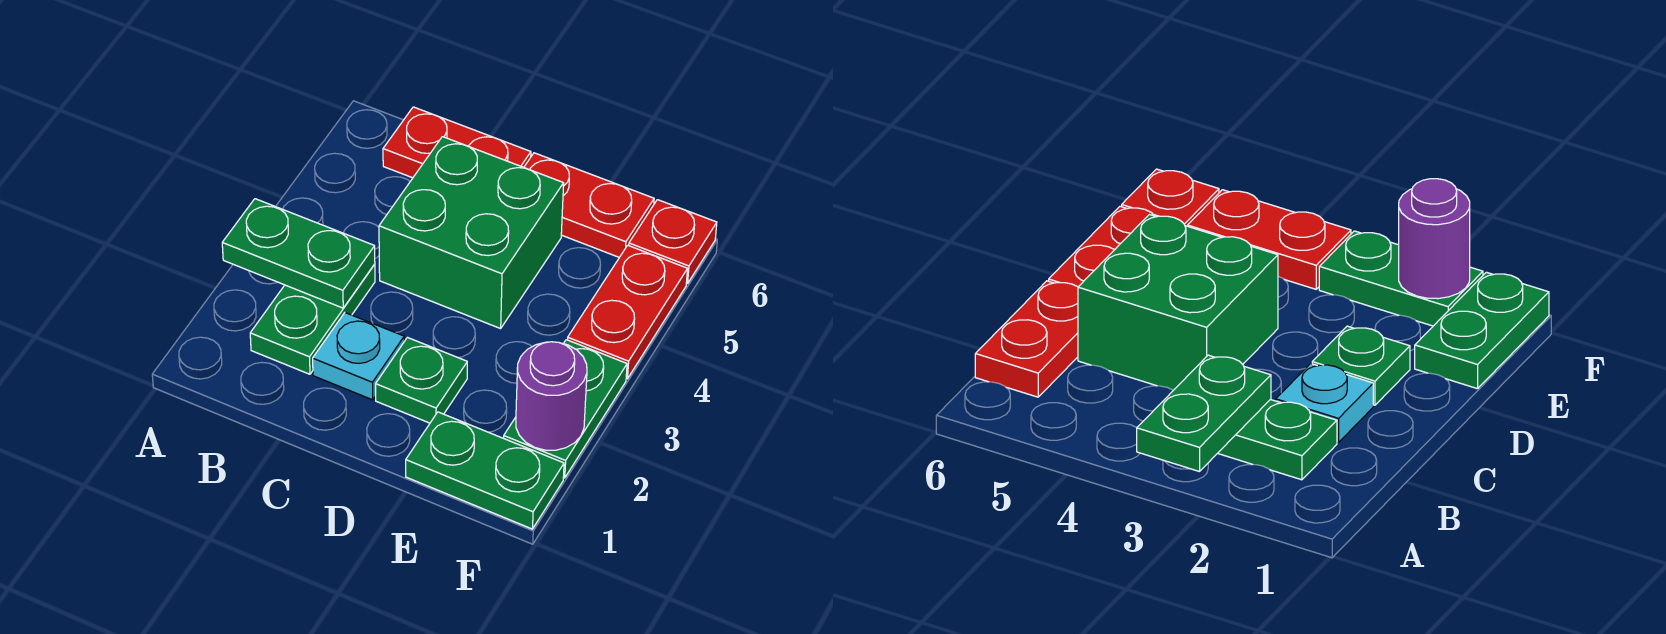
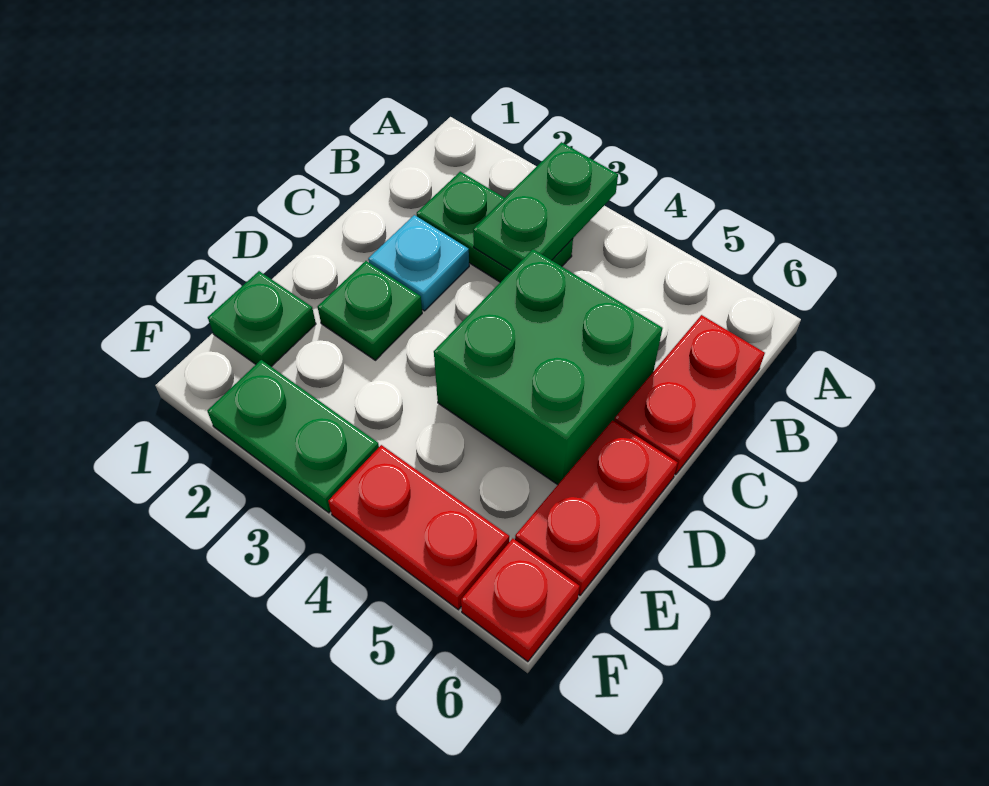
green 1x2 plate [406,412,564,529] -> green 1x1 plate [208,271,316,367]
purple 1x1 round brick [516,342,587,450] -> none

